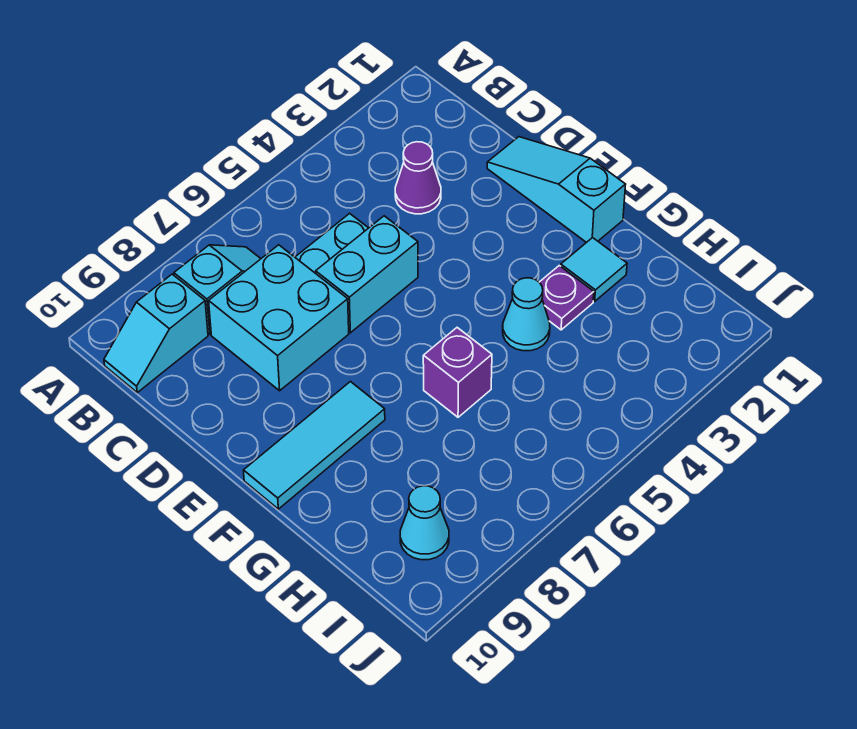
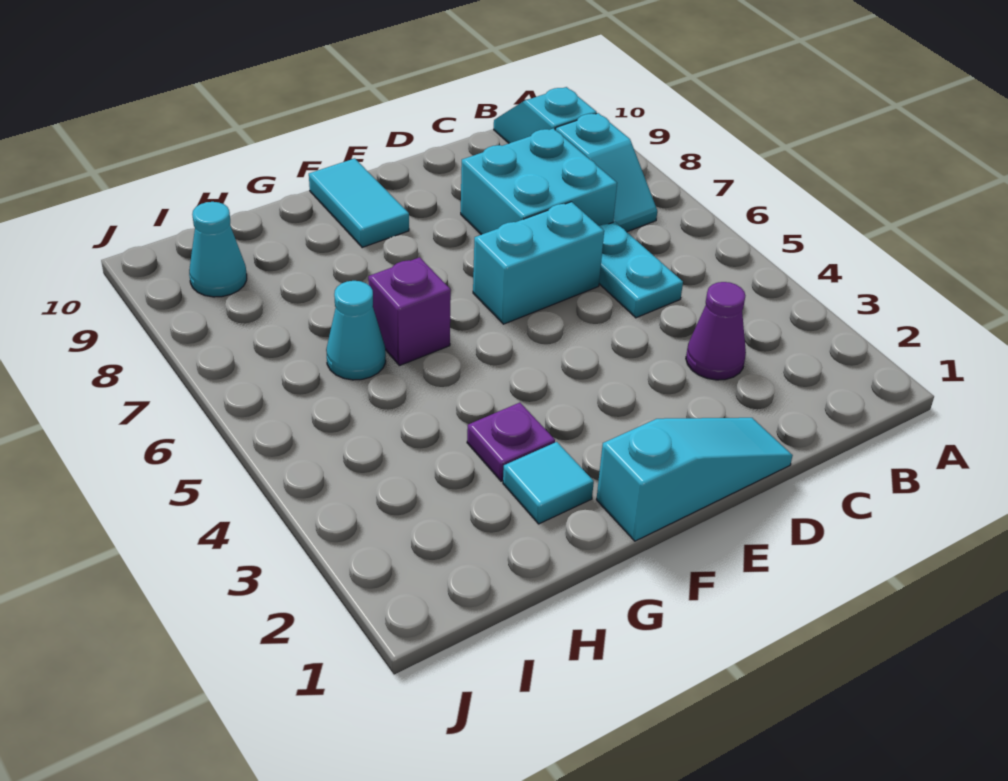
cyan 1x2 brick [316,216,418,333] -> cyan 1x2 brick turned to [473,202,604,324]
cyan 1x3 tile [243,382,385,509] -> cyan 1x2 tile [309,158,409,247]
cyan 1x1 cone [503,278,550,351] -> cyan 1x1 cone moved to [326,281,386,380]

